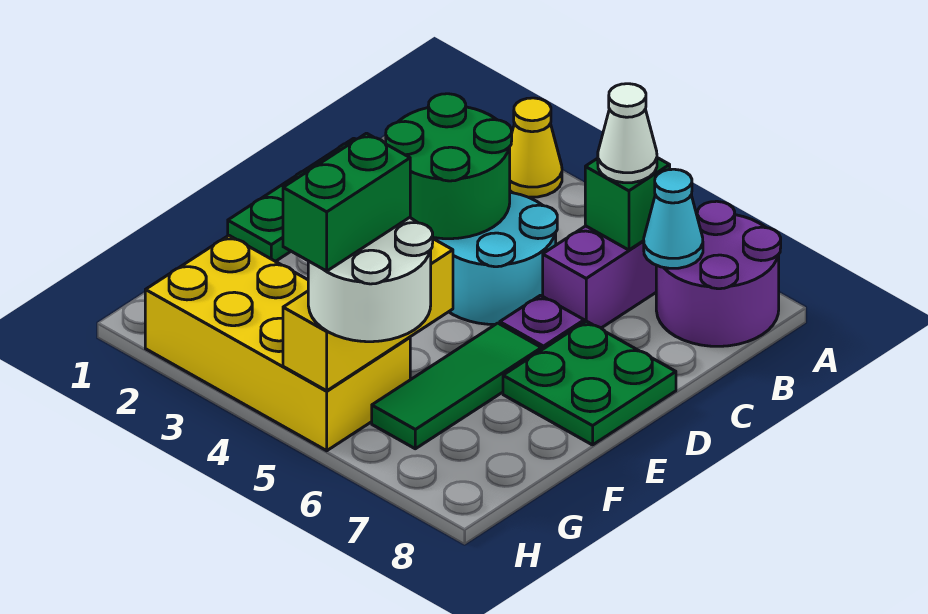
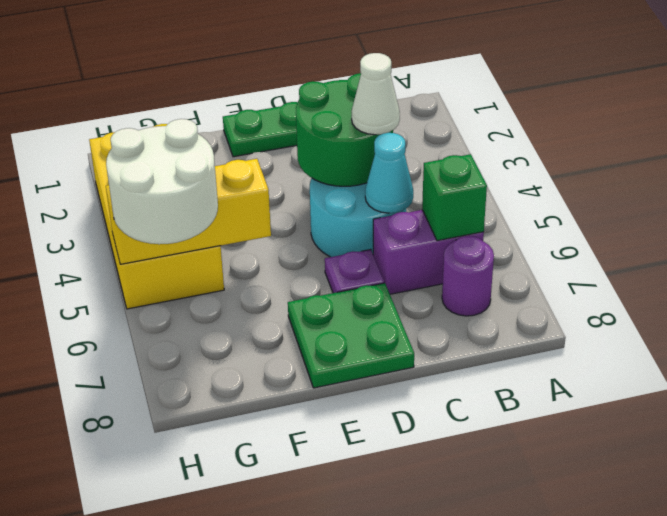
yellow 1x1 cone [510,98,562,197] -> none
purple 2x2 round brick [656,201,781,346] -> purple 1x1 round brick [442,236,494,316]
white 1x1 cone [598,84,657,183] -> white 1x1 cone moved to [352,53,400,135]
cyan 1x1 cone [644,169,703,268] -> cyan 1x1 cone moved to [365,133,413,213]
green 1x3 tile [372,323,541,449] -> none
green 1x2 brick [283,133,410,271] -> none

